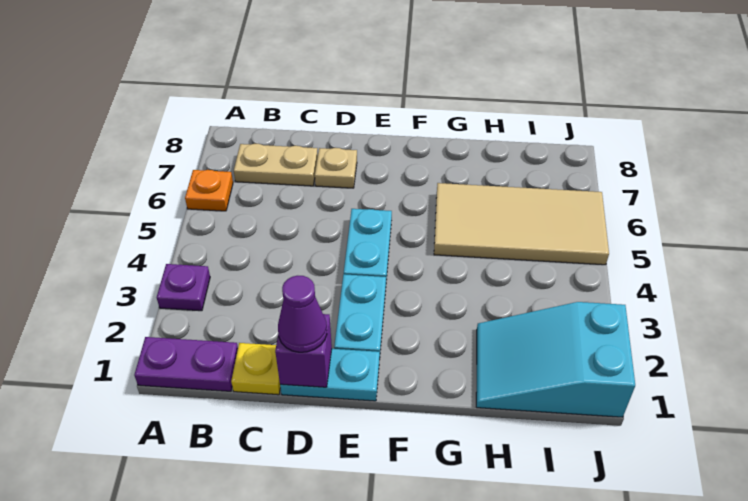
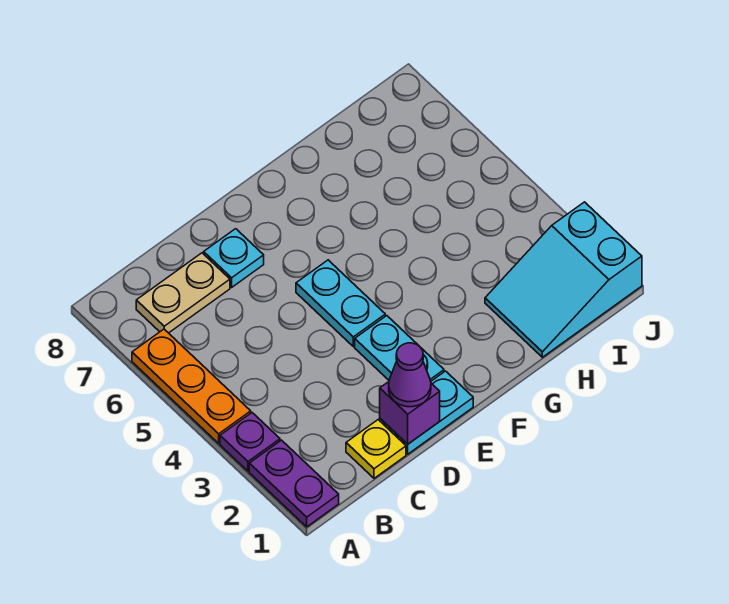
purple 1x2 plate [134,337,238,391] -> purple 1x2 plate turned to [249,440,339,527]
orange 1x1 plate [185,170,233,211] -> orange 1x3 plate [132,329,251,443]
tan 1x1 plate [315,148,357,188] -> cyan 1x1 plate [204,229,264,287]
tan 2x4 tile [434,183,609,265] -> none

